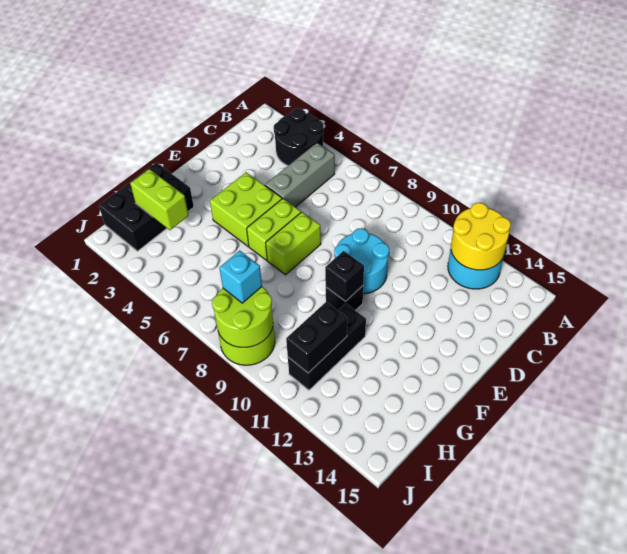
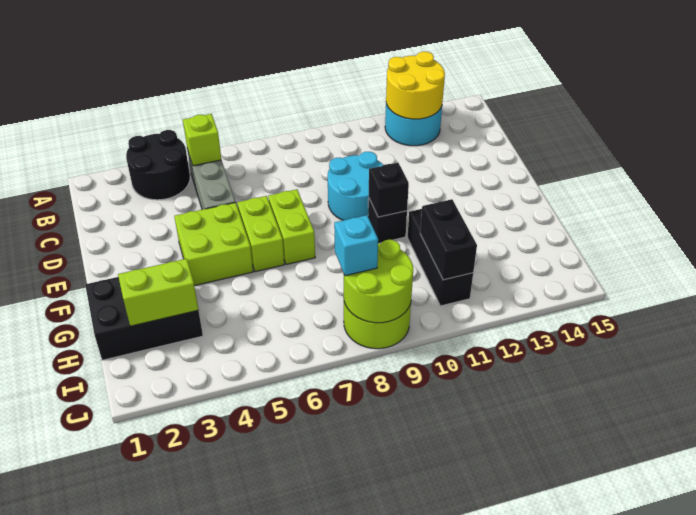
none -> lime 1x1 brick [183,114,221,166]
black 2x3 brick [99,163,194,251] -> black 2x3 brick turned to [85,277,203,360]

